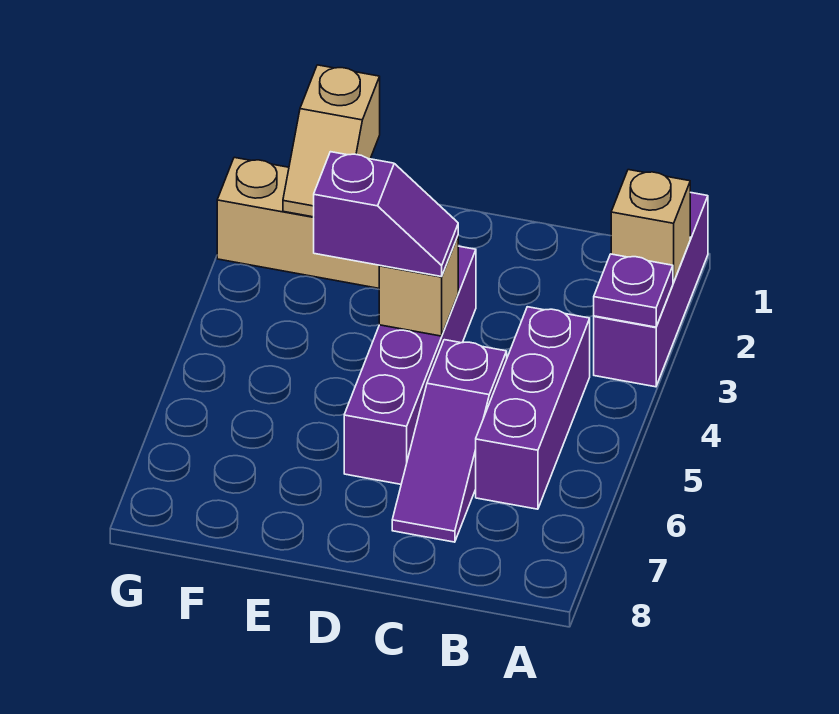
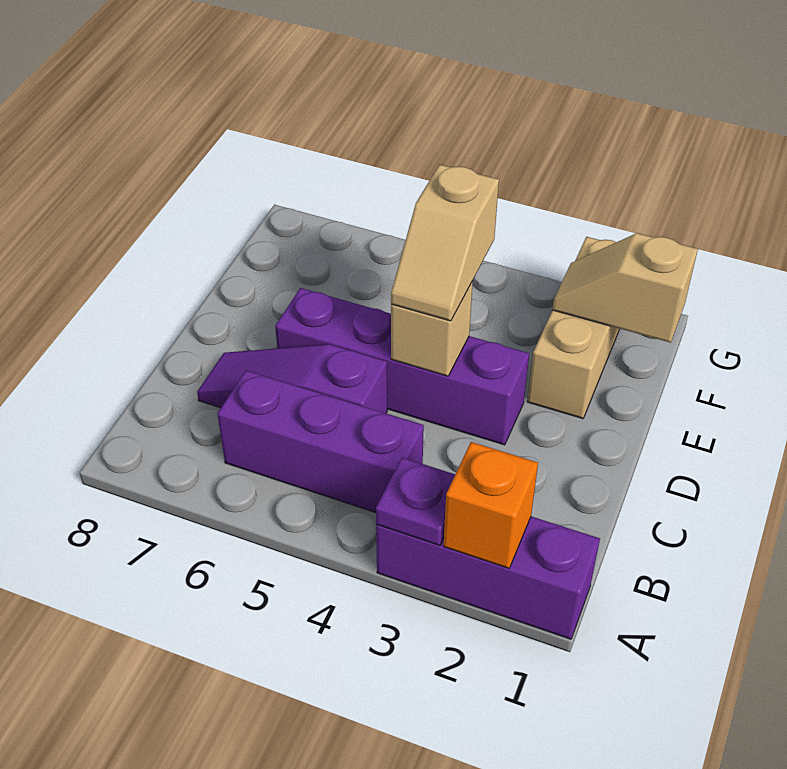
tan 1x1 brick [611,170,690,282] -> orange 1x1 brick [444,442,538,568]
purple 1x2 slope [314,152,458,277] -> tan 1x2 slope [391,165,499,321]

